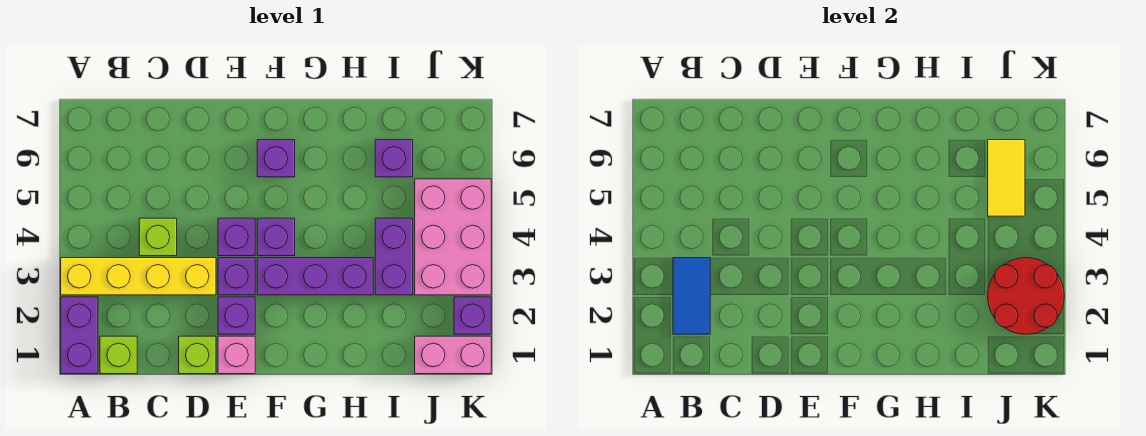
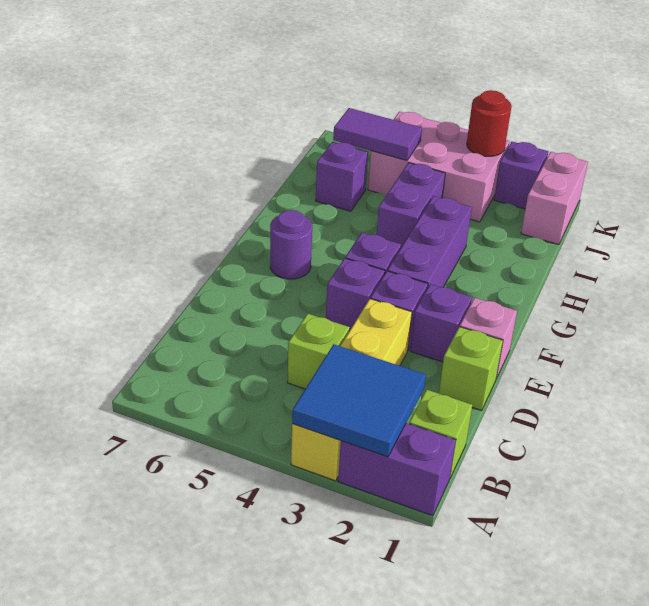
blue 1x2 tile [673,258,710,334] -> blue 2x2 tile [292,344,426,457]
purple 1x1 brick [257,140,295,177] -> purple 1x1 round brick [270,210,312,279]
purple 1x2 brick [375,218,413,295] -> purple 1x2 brick turned to [377,163,445,247]
red 2x2 round brick [988,258,1064,334] -> red 1x1 round brick [467,90,512,156]
yellow 1x2 tile [988,140,1025,216] -> purple 1x2 tile [333,108,422,160]

